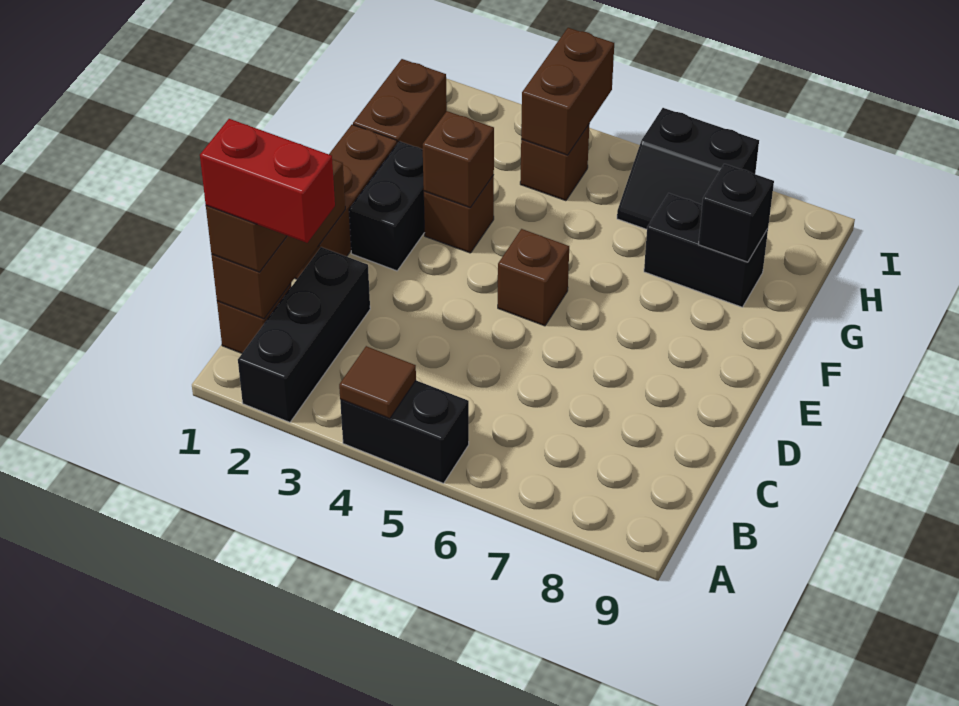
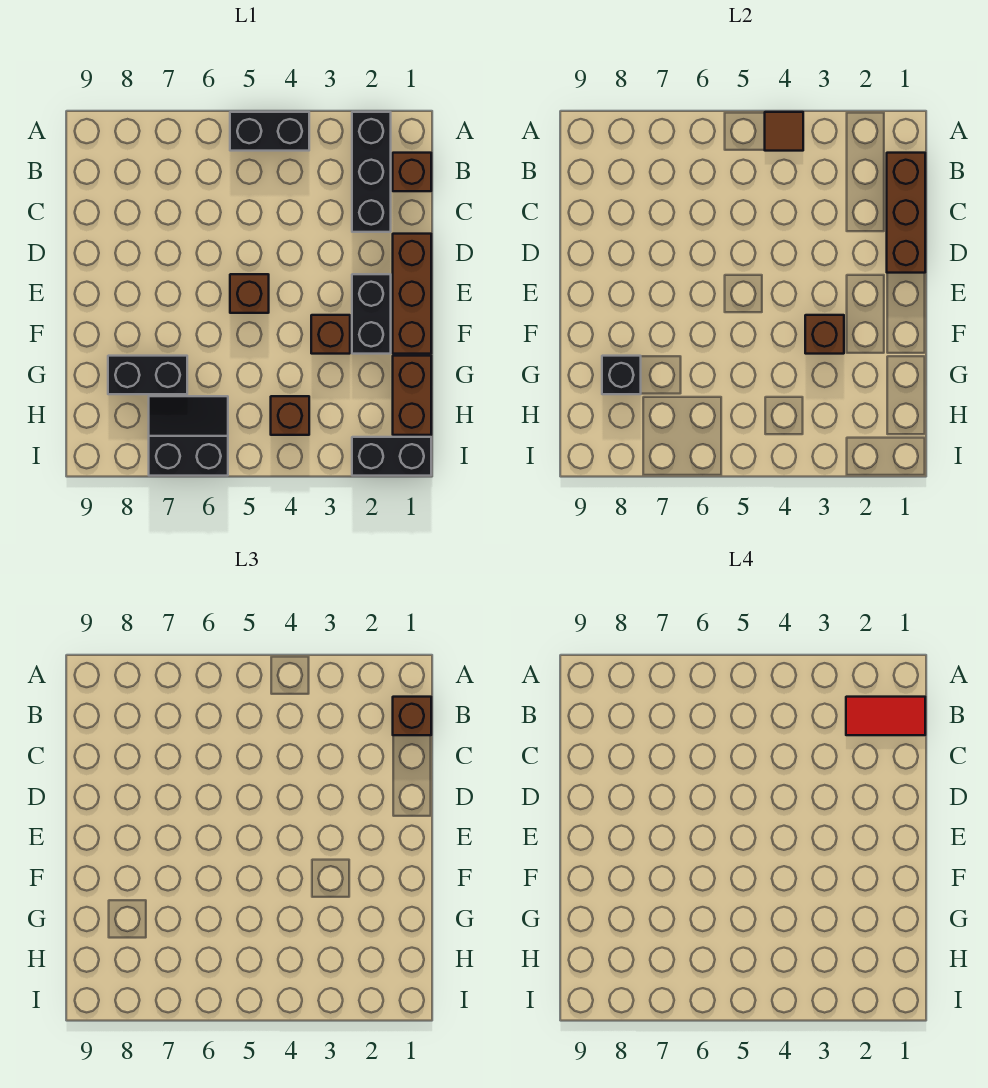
red 1x2 brick [200,119,335,243] -> red 1x2 tile [846,697,925,735]
brown 1x2 brick [521,28,614,155] -> none
none -> black 1x2 brick [352,437,431,476]

